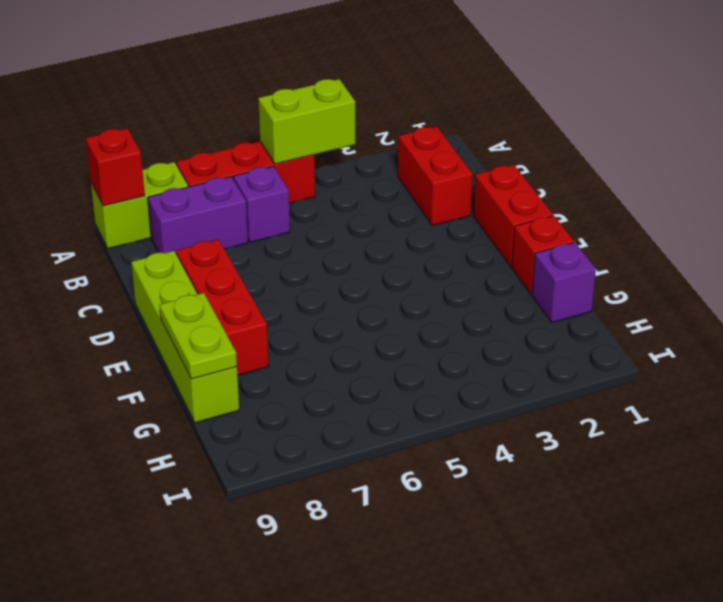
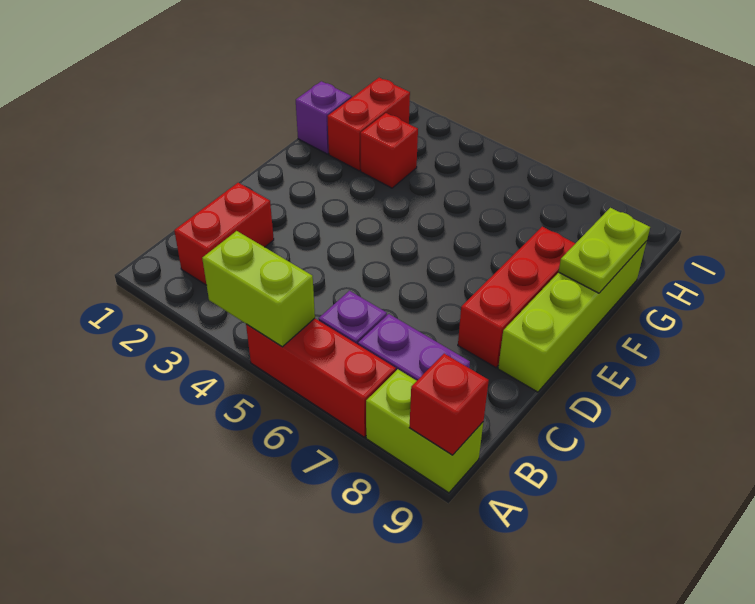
red 1x2 brick [474,165,553,267] -> red 1x2 brick moved to [327,78,410,171]
red 1x1 brick [512,216,574,294] -> red 1x1 brick moved to [360,113,418,188]

